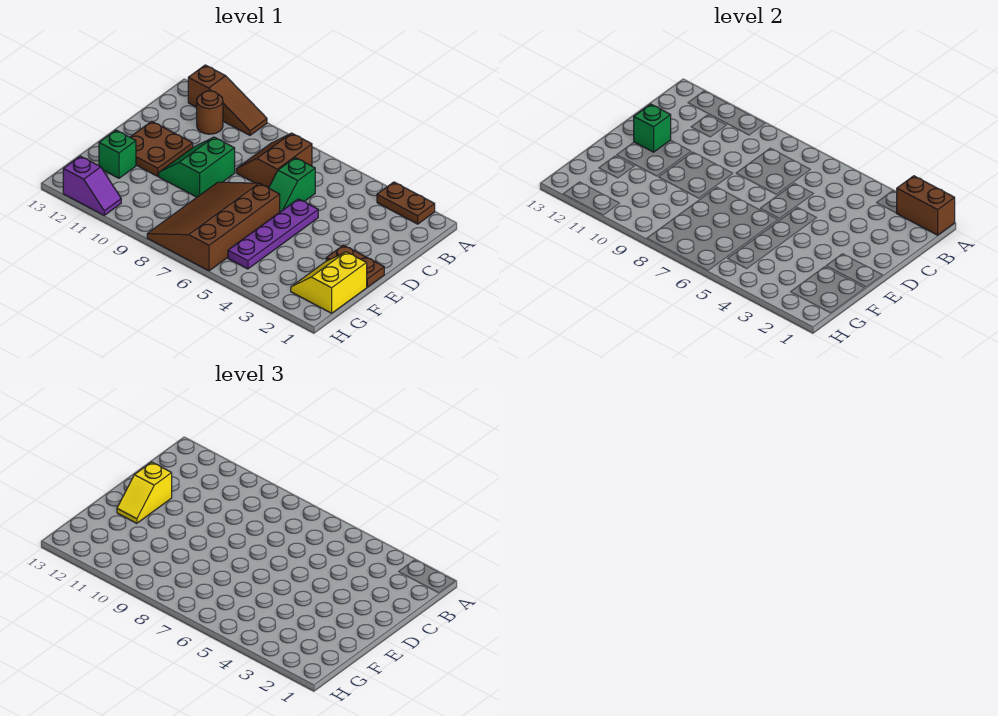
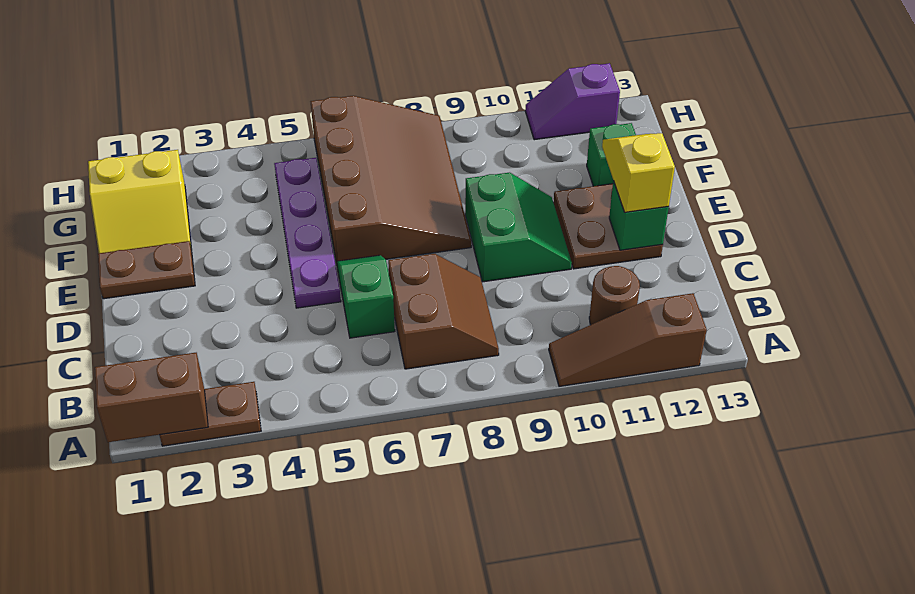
yellow 2x2 slope [291,252,367,313] -> yellow 2x2 slope turned to [88,150,192,253]

